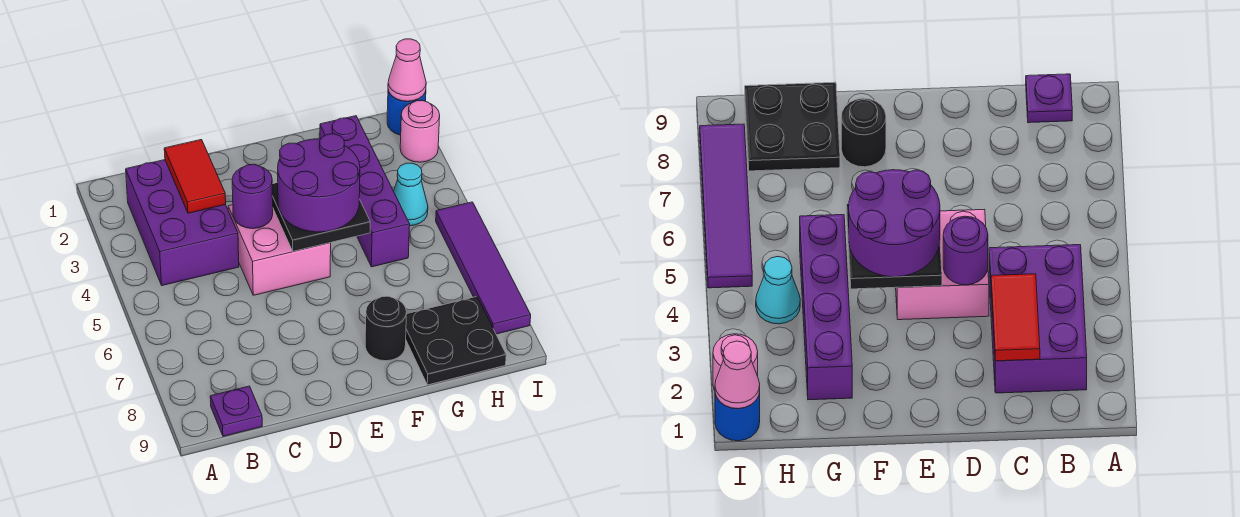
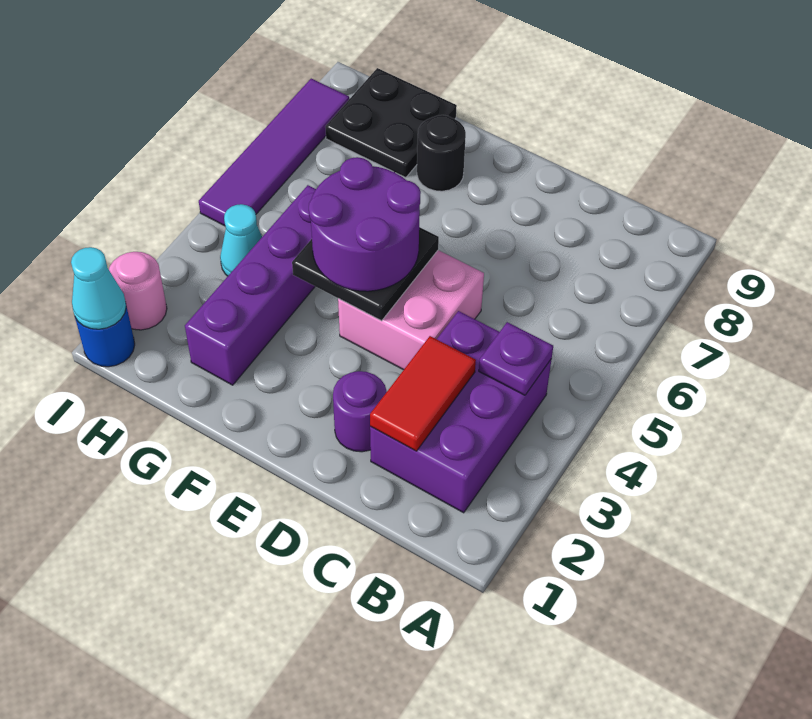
purple 1x1 plate [210,386,262,436] -> purple 1x1 plate moved to [479,322,553,395]
purple 1x1 round brick [232,164,273,229] -> purple 1x1 round brick moved to [333,371,387,452]
pink 1x1 cone [388,39,426,101] -> cyan 1x1 cone [71,247,126,329]

